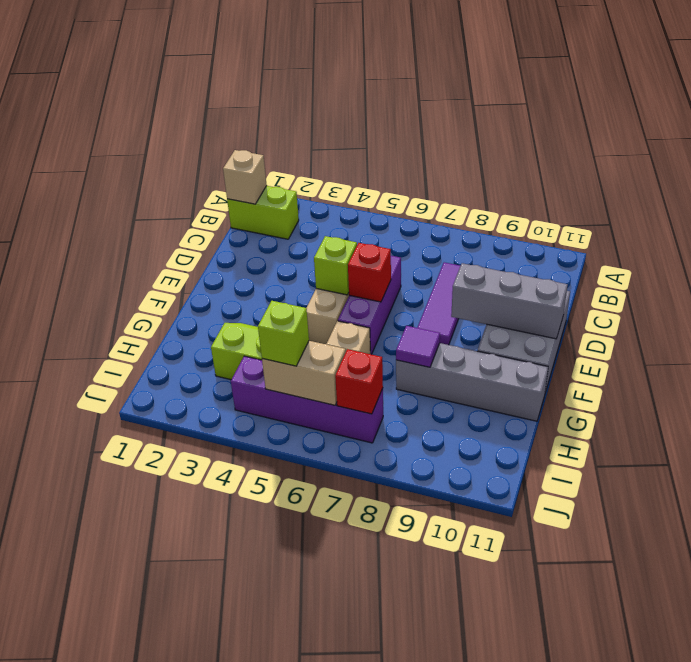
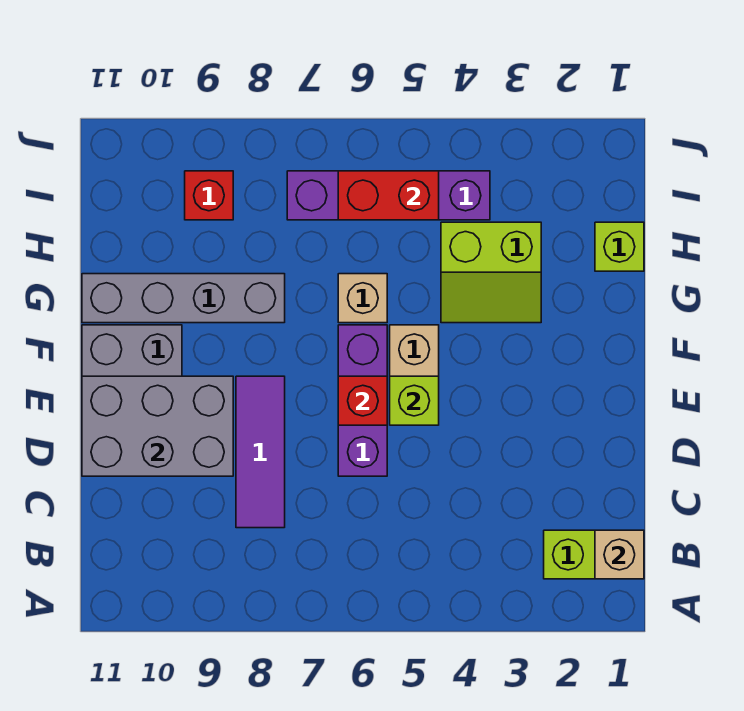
grey 1x3 brick [451,263,568,339] -> grey 2x3 brick [82,376,233,476]
purple 1x1 tile [396,326,440,367] -> none
tan 1x2 brick [262,341,346,405] -> red 1x2 brick [338,171,439,220]
lime 1x1 brick [258,301,309,366] -> lime 1x1 brick moved to [595,222,644,271]
red 1x1 brick [335,349,383,414] -> red 1x1 brick moved to [185,171,233,220]

